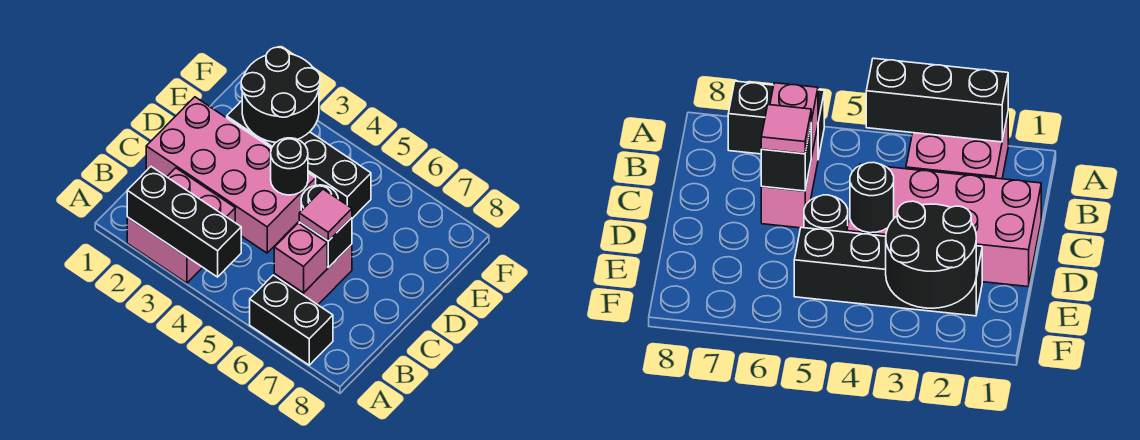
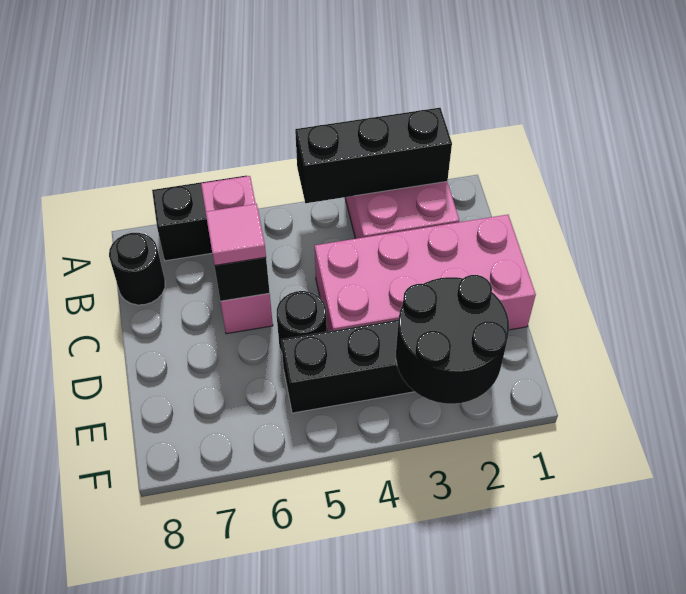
black 1x1 round brick [271,138,308,195] -> black 1x1 round brick moved to [109,233,165,305]

